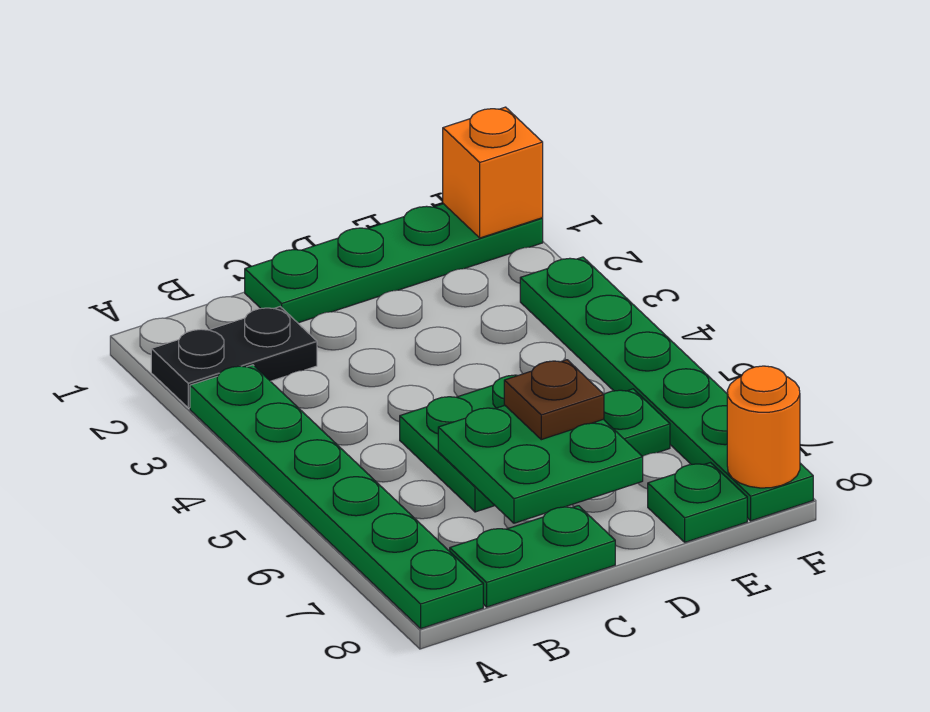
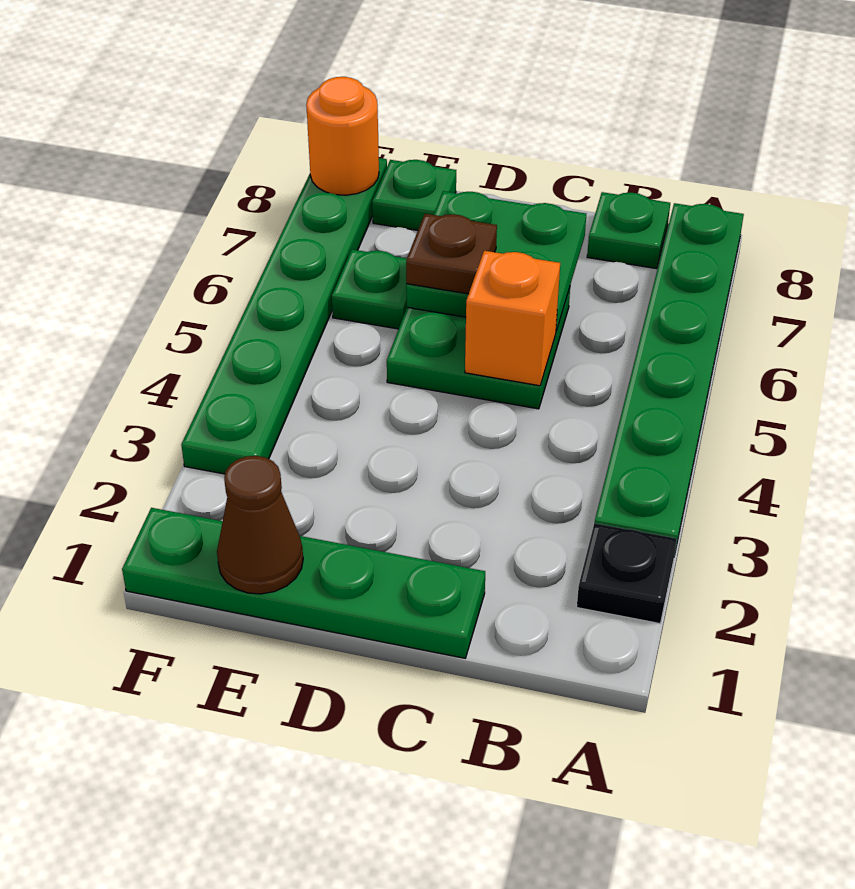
black 1x2 plate [151,307,317,408] -> black 1x1 plate [577,523,677,623]
green 1x2 plate [450,506,615,607] -> green 1x1 plate [587,192,670,269]
none -> brown 1x1 cone [217,456,303,594]
orange 1x1 brick [443,107,543,238] -> orange 1x1 brick moved to [465,251,560,386]

